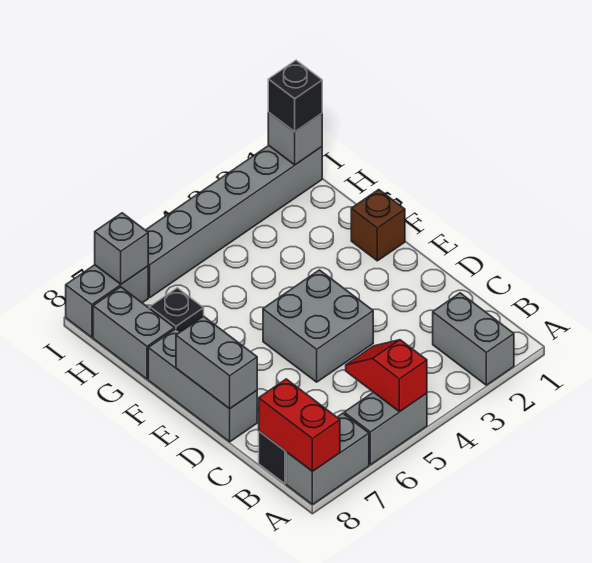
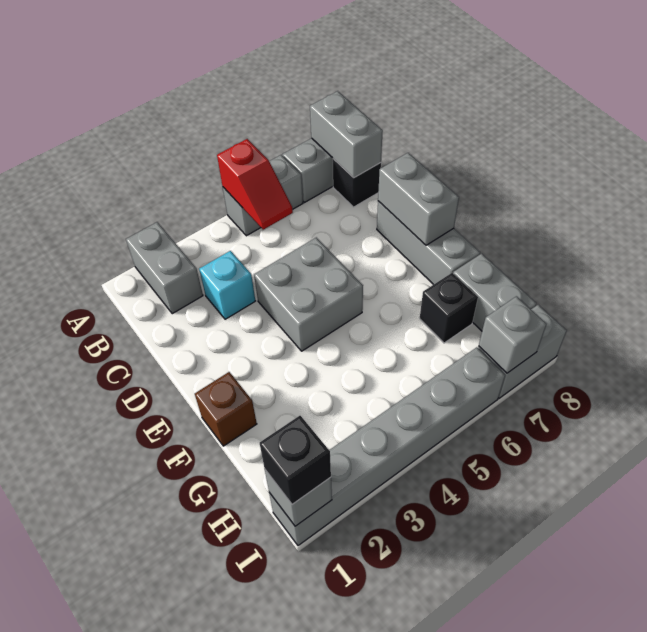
red 1x2 brick [259,379,340,472] -> grey 1x2 brick [310,91,383,178]
none -> cyan 1x1 brick [199,251,255,319]

